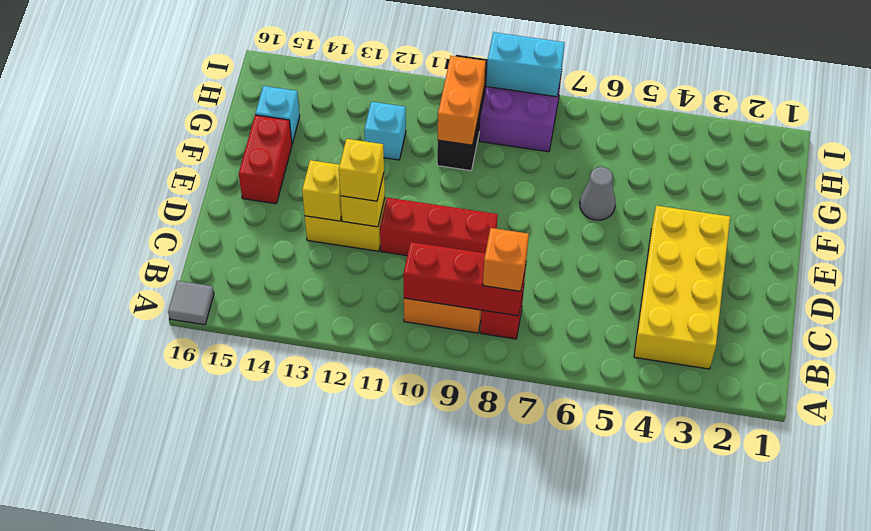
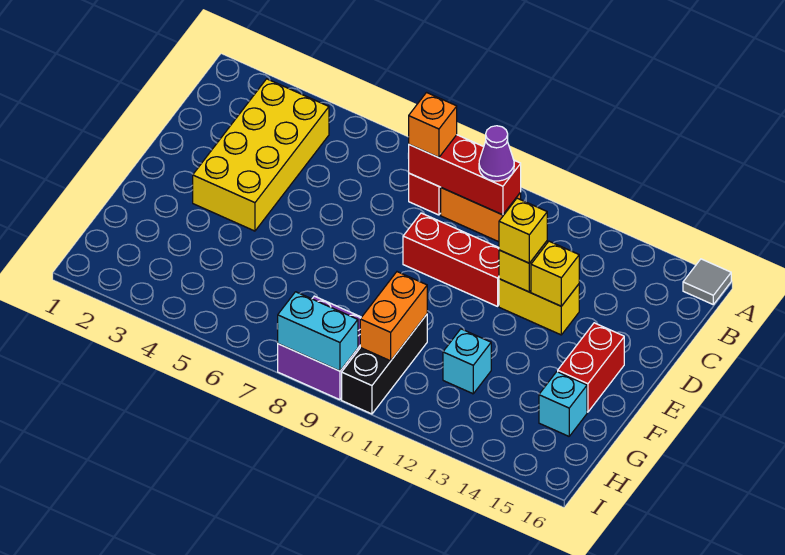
none -> purple 1x1 cone [479,126,514,181]
grey 1x1 cone [580,167,615,220] -> none

